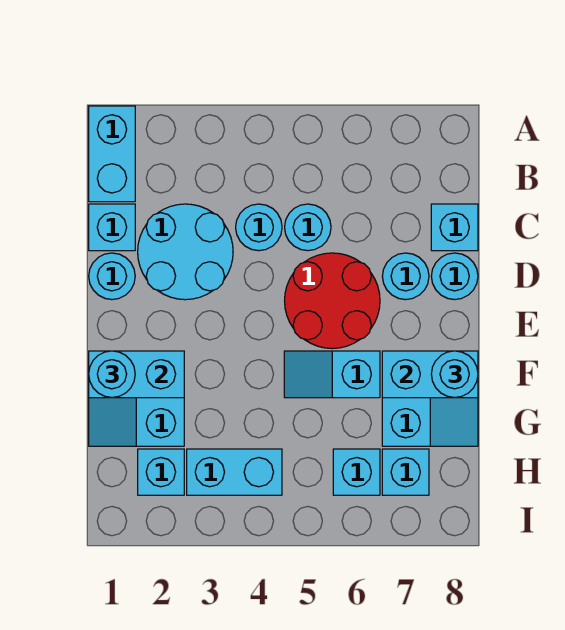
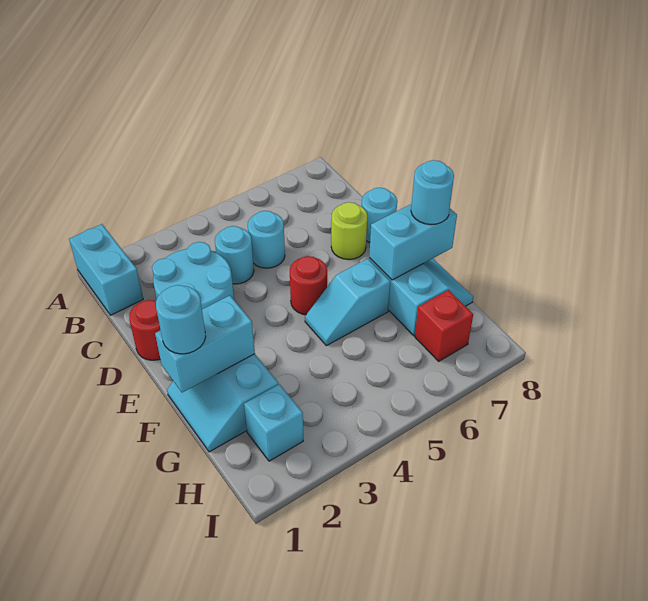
cyan 1x1 brick [89,204,135,251] -> none
cyan 1x1 brick [431,204,478,251] -> none
cyan 1x1 round brick [89,253,135,300] -> red 1x1 round brick [129,300,161,360]
red 2x2 round brick [285,253,380,349] -> red 1x1 round brick [290,256,327,315]
cyan 1x1 round brick [382,253,429,300] -> lime 1x1 round brick [331,202,367,260]
cyan 1x2 brick [187,449,282,495] -> none
cyan 1x1 brick [333,449,380,495] -> none
cyan 1x1 brick [382,449,429,495] -> red 1x1 brick [415,290,473,361]

